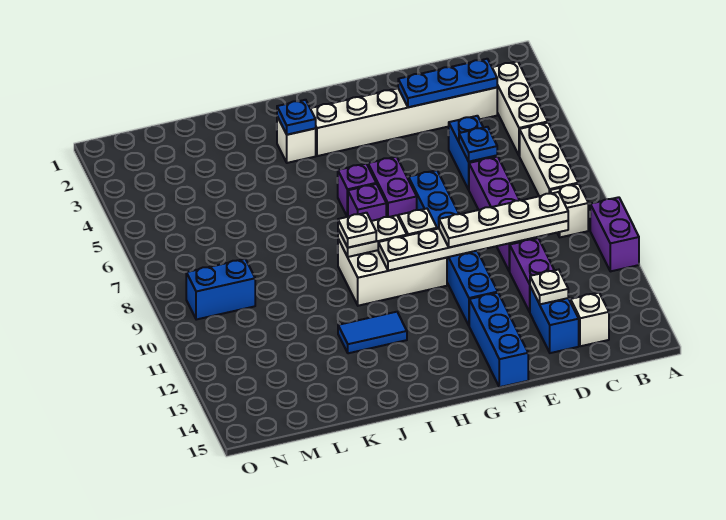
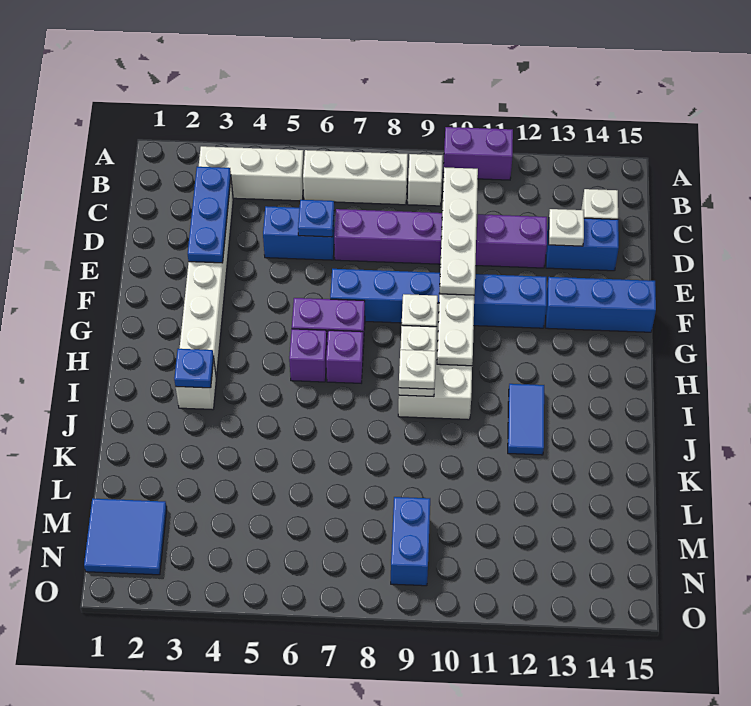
none -> blue 2x2 tile [84,499,167,575]

